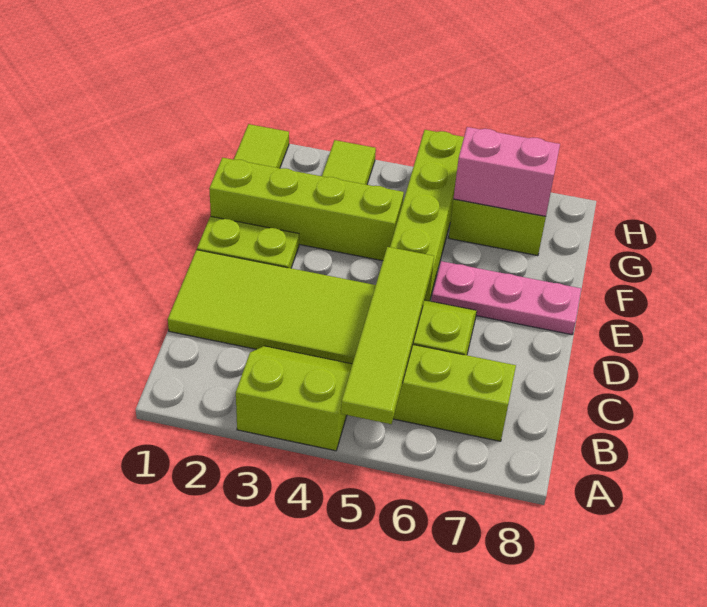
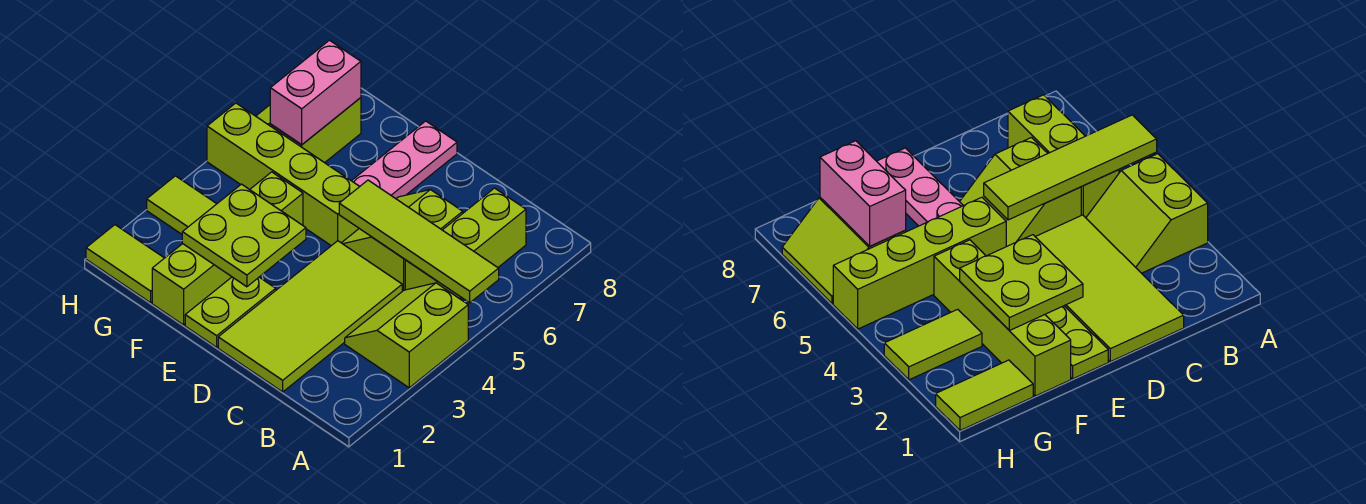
none -> lime 2x2 plate [182,184,306,287]

